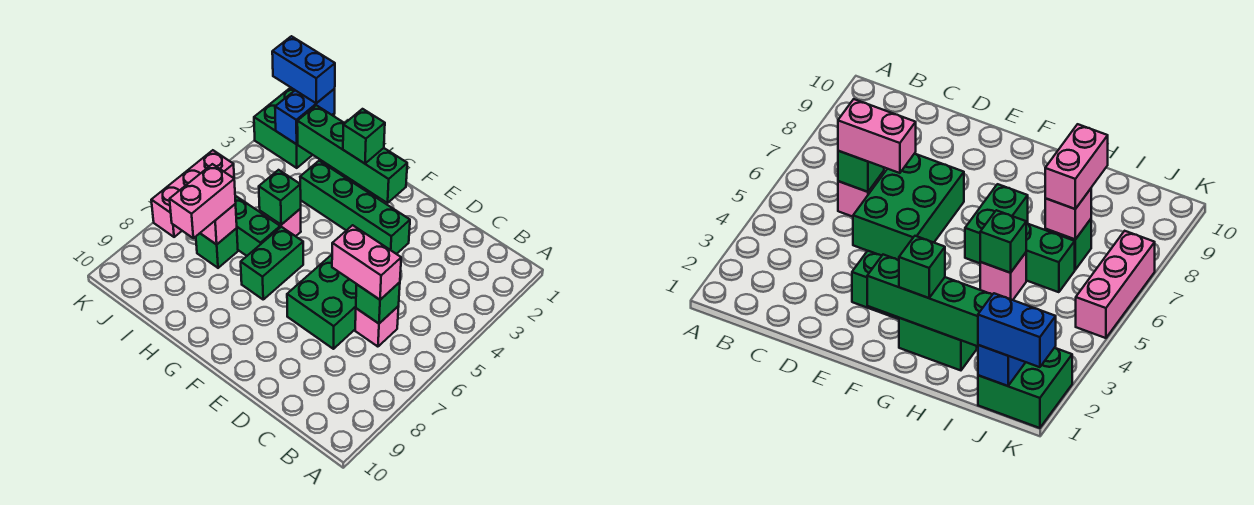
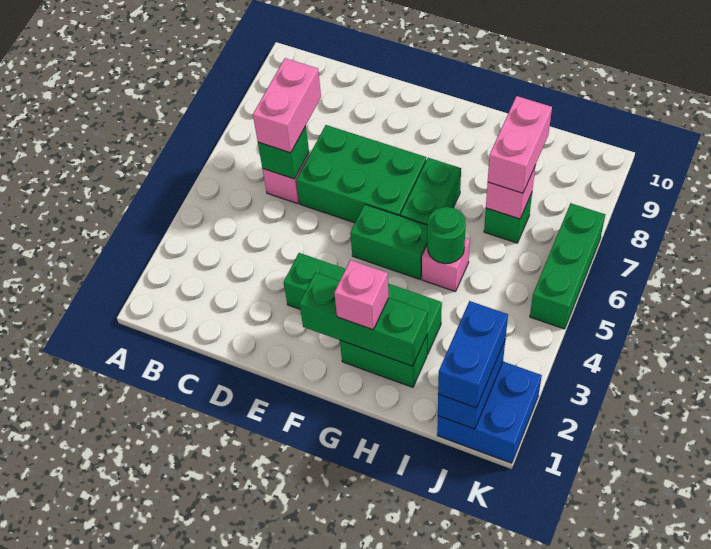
pink 1x2 brick [332,225,401,300] -> pink 1x2 brick turned to [253,58,321,153]
green 2x3 brick [287,255,357,349] -> green 2x3 brick turned to [296,125,426,223]
green 1x4 brick [297,105,407,203] -> green 1x3 brick [299,272,427,366]
green 1x1 brick [343,109,385,164] -> pink 1x1 brick [334,260,389,330]
green 1x1 brick [259,170,301,225] -> green 1x1 round brick [427,207,466,264]
green 1x2 brick [235,196,280,256] -> green 1x2 brick moved to [350,204,428,279]
green 2x2 brick [254,88,334,168] -> blue 2x2 brick [437,362,542,463]
blue 1x2 brick [272,36,335,103] -> blue 1x2 brick turned to [438,301,508,408]
pink 1x3 brick [151,150,234,237] -> green 1x3 brick [530,203,605,329]

